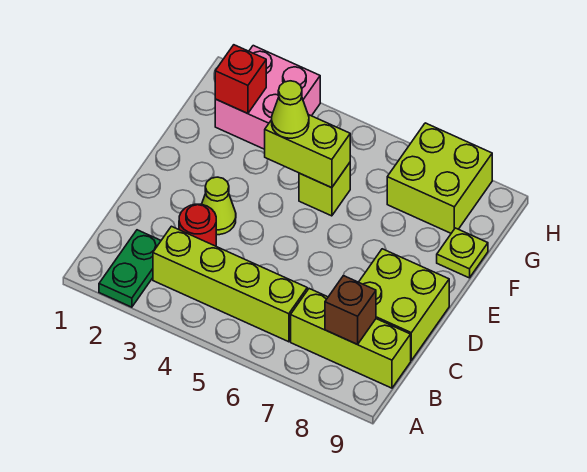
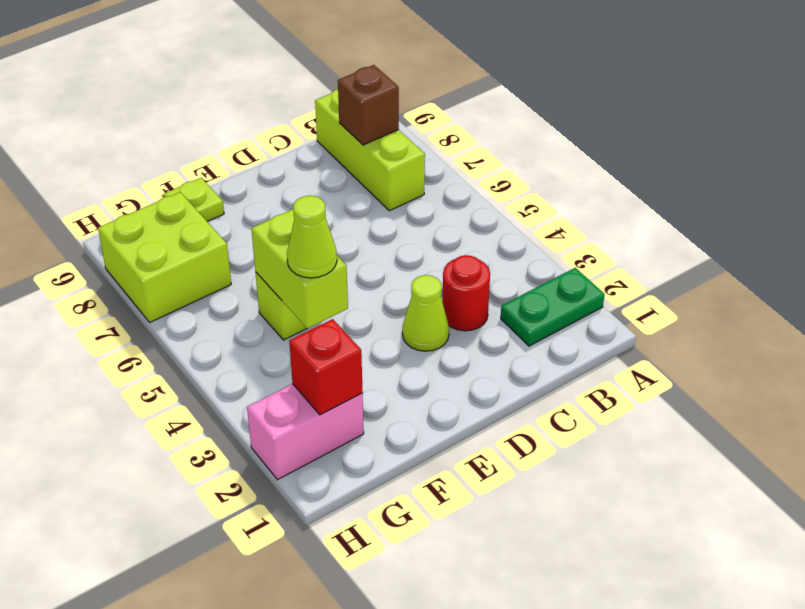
lime 1x4 brick [153,226,307,342] -> none
lime 2x2 brick [359,249,449,360] -> none
pink 2x2 brick [215,46,320,149] -> pink 1x2 brick [247,384,364,480]

